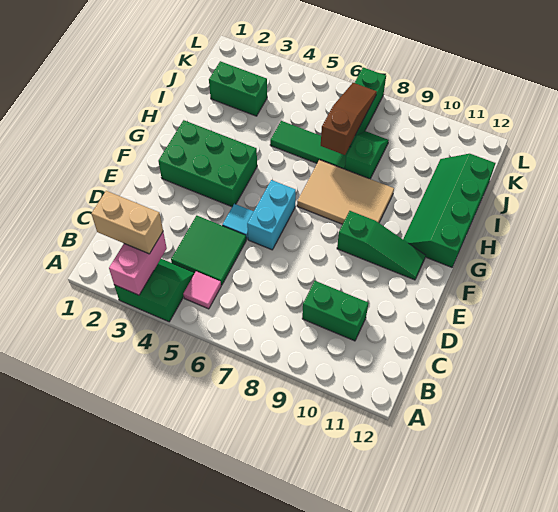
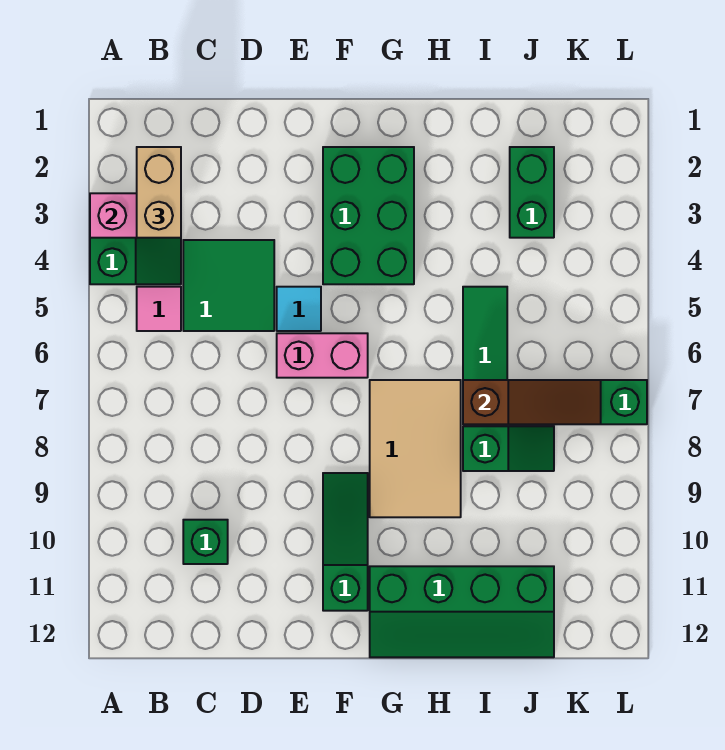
green 1x2 brick [302,281,368,341] -> green 1x1 brick [183,520,228,564]
cyan 1x2 brick [247,180,296,250] -> pink 1x2 brick [277,333,368,378]
green 1x3 slope [337,211,426,280] -> green 1x3 slope turned to [323,473,368,611]
green 2x4 slope [403,154,496,267] -> green 2x4 slope turned to [370,566,554,657]

